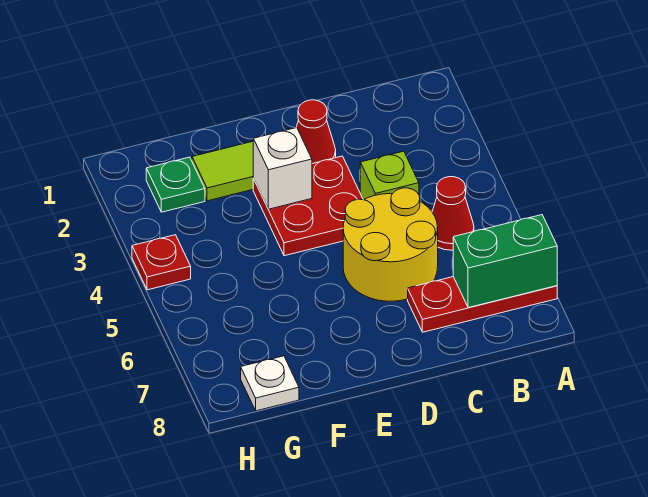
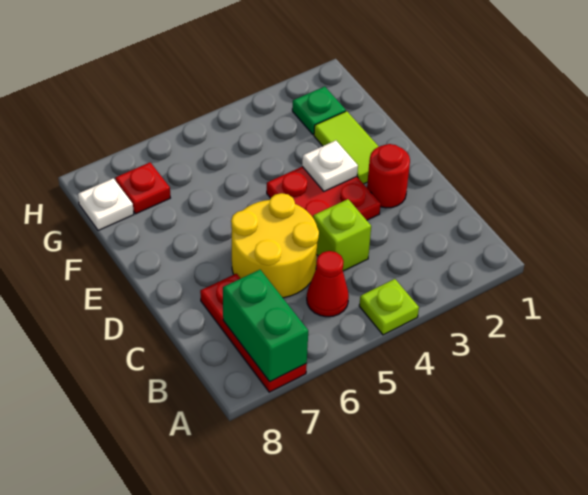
none -> lime 1x1 plate [359,279,419,335]
red 1x1 cone [296,100,336,164] -> red 1x1 round brick [367,144,410,208]
white 1x1 brick [253,128,312,209] -> white 1x1 plate [302,141,358,191]
red 1x1 plate [132,235,191,290] -> red 1x1 plate moved to [115,163,170,214]

